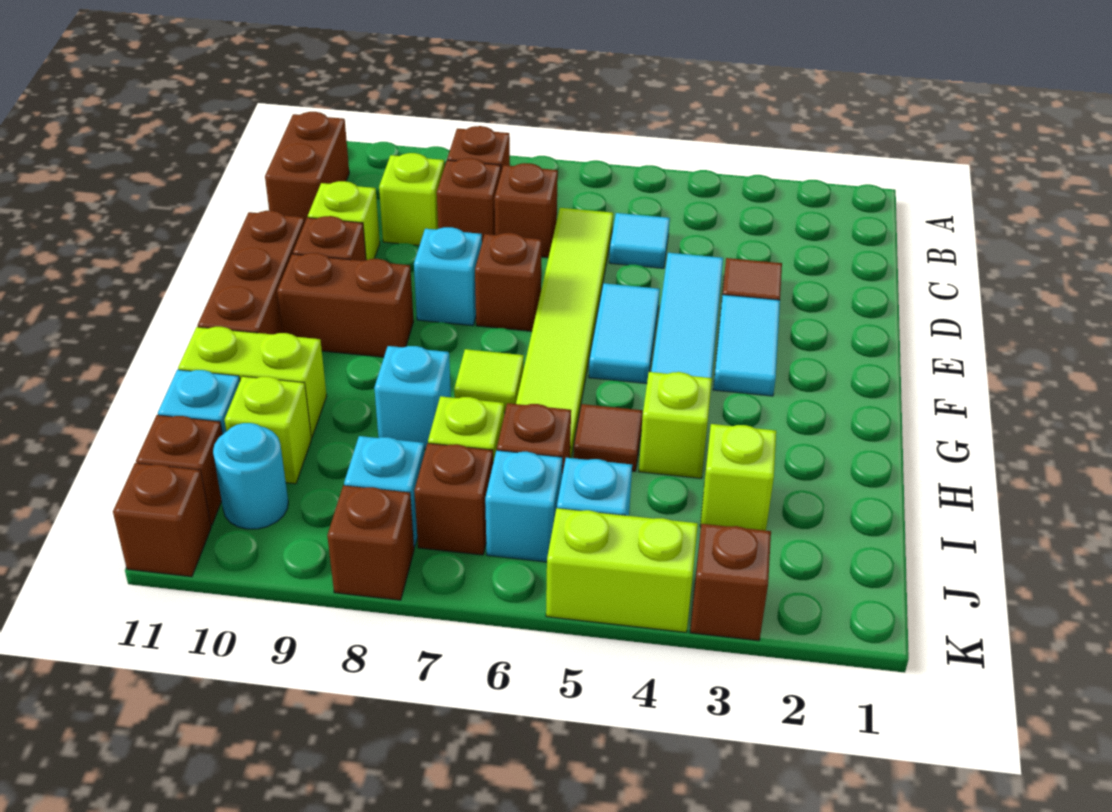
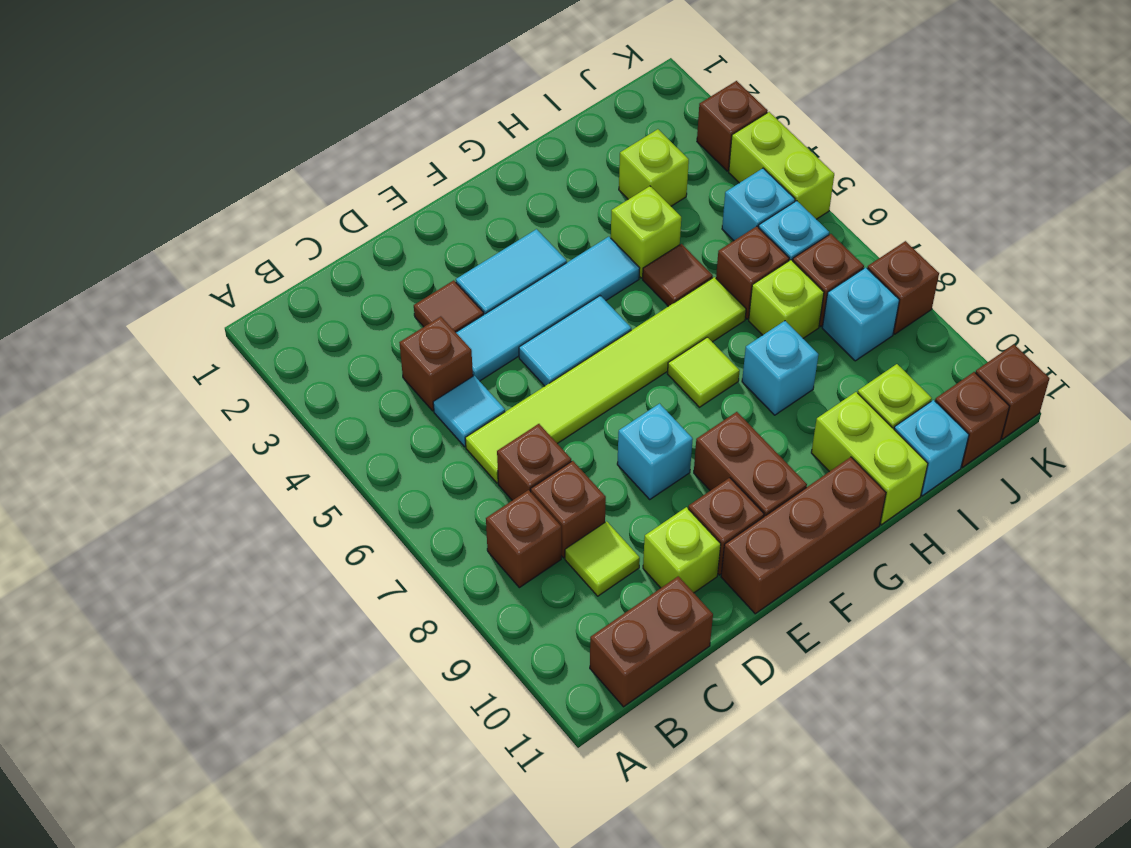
lime 1x1 brick [379,153,444,246] -> lime 1x1 tile [565,521,640,596]
brown 1x1 brick [475,233,542,331] -> brown 1x1 brick moved to [399,317,473,411]
cyan 1x1 round brick [213,423,288,529] -> none

